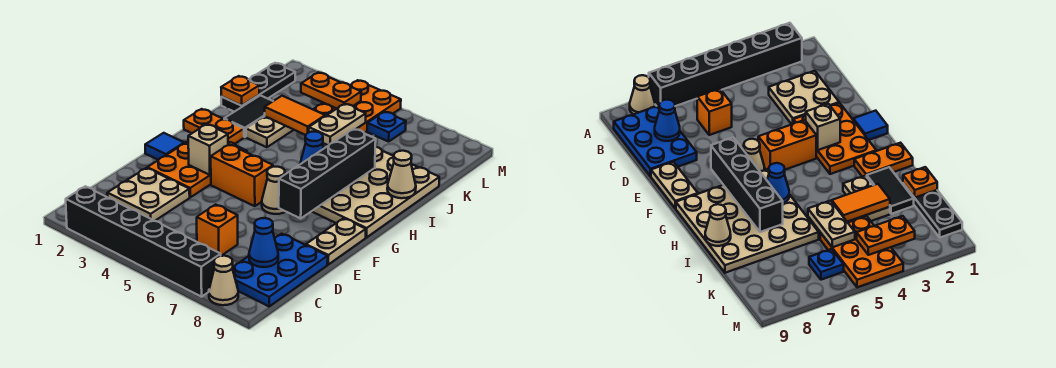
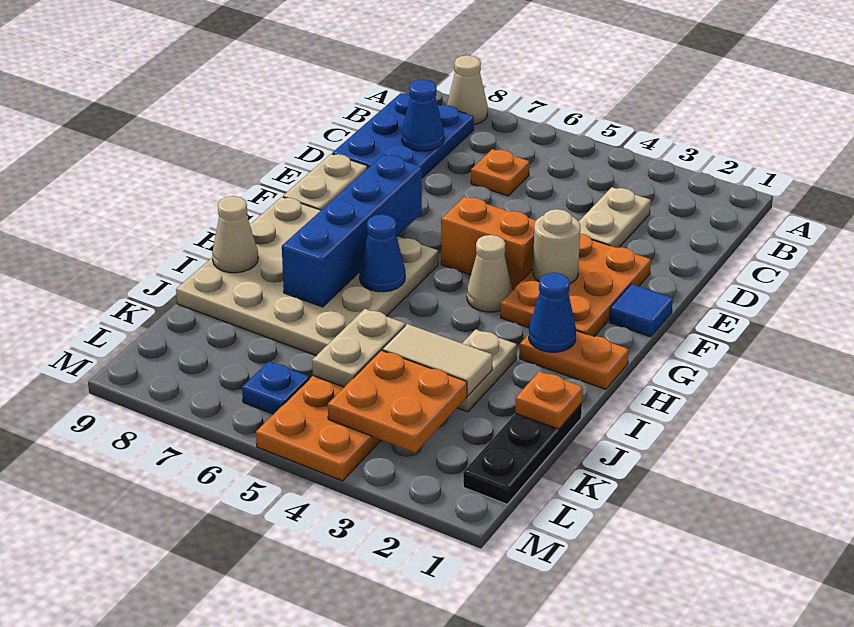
black 1x6 brick [66,186,221,297] -> none
tan 2x2 plate [107,168,190,221] -> tan 1x2 plate [579,187,651,248]
orange 1x1 brick [197,204,238,256] -> orange 1x1 plate [471,149,529,196]
tan 1x1 brick [188,124,228,175] -> tan 1x1 round brick [533,209,580,283]
tan 1x1 cone [262,167,286,214] -> tan 1x1 cone moved to [467,235,513,312]
black 1x4 brick [279,129,376,218] -> blue 1x4 brick [282,155,422,307]
none -> blue 1x1 cone [529,273,576,352]
black 1x2 tile [224,95,273,137] -> none
orange 1x2 tile [265,96,325,135] -> tan 1x2 tile [382,324,492,396]
orange 1x2 plate [301,73,361,109] -> orange 2x2 plate [328,350,467,453]

